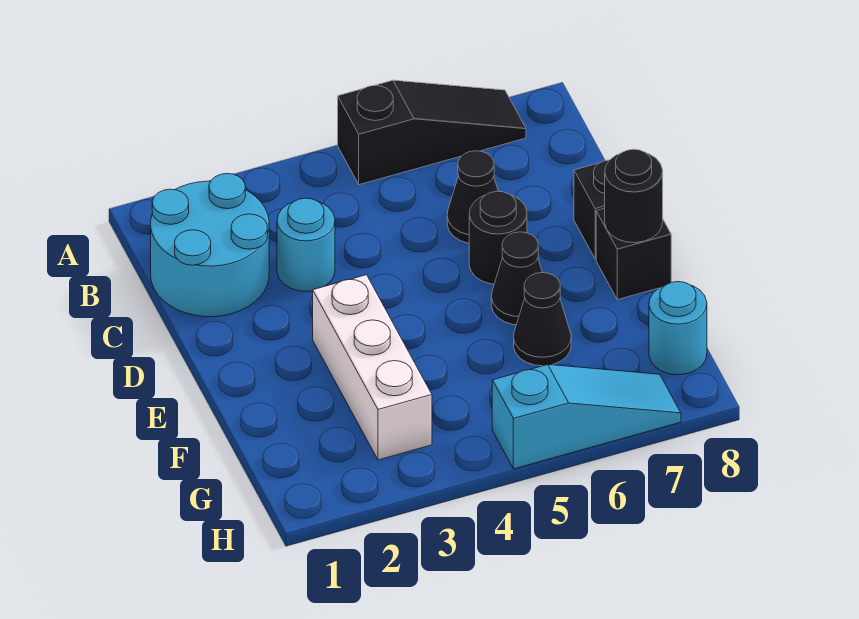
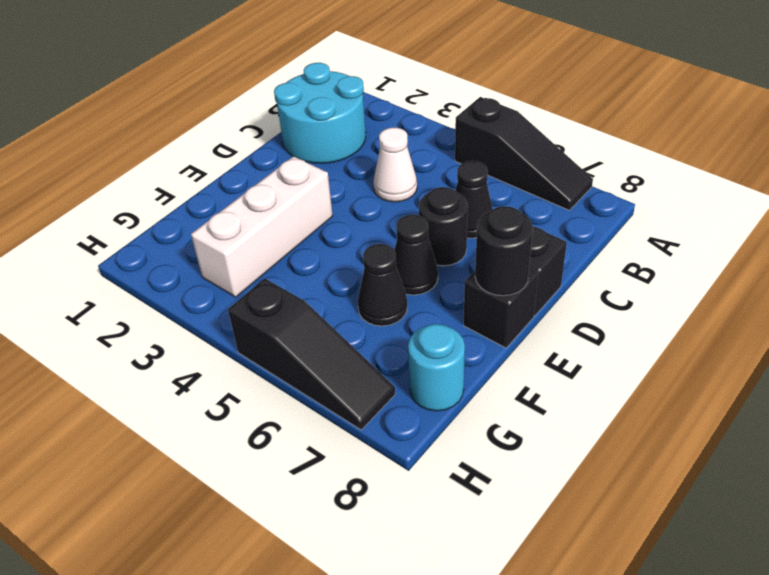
cyan 1x1 round brick [277,198,335,291] -> none
none -> white 1x1 cone [374,128,417,202]
cyan 1x3 slope [492,365,681,469] -> black 1x3 slope [228,278,395,430]

